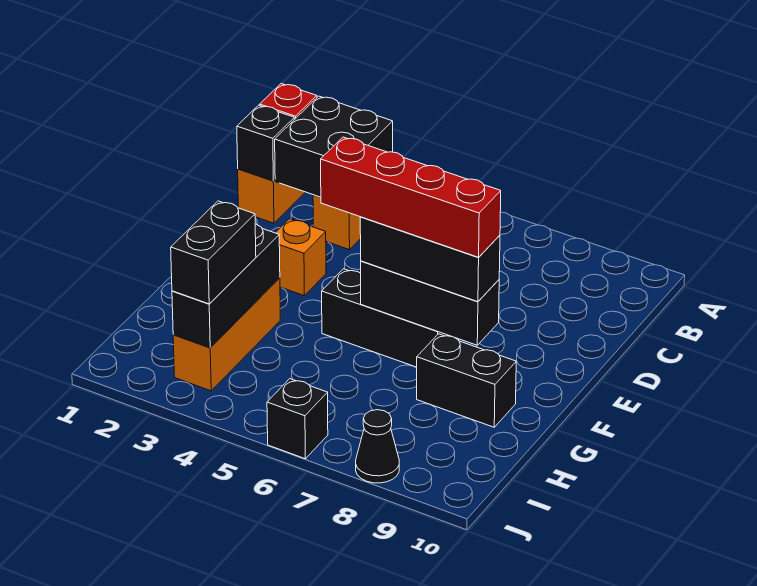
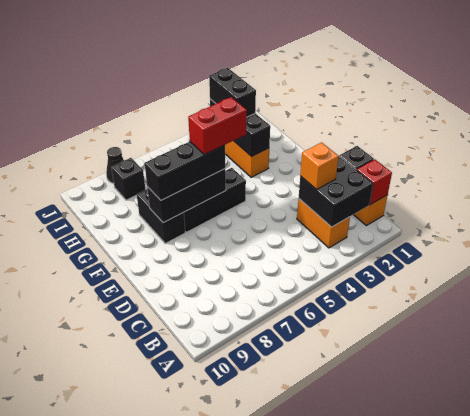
orange 1x1 brick [276,219,326,295] -> orange 1x1 brick moved to [300,142,339,190]
red 1x4 brick [321,137,501,257] -> red 1x2 brick [188,97,247,155]
black 1x2 brick [417,334,516,427] -> black 1x2 brick turned to [137,189,185,243]
black 1x1 brick [267,379,328,459] -> black 1x1 brick moved to [111,158,145,200]

